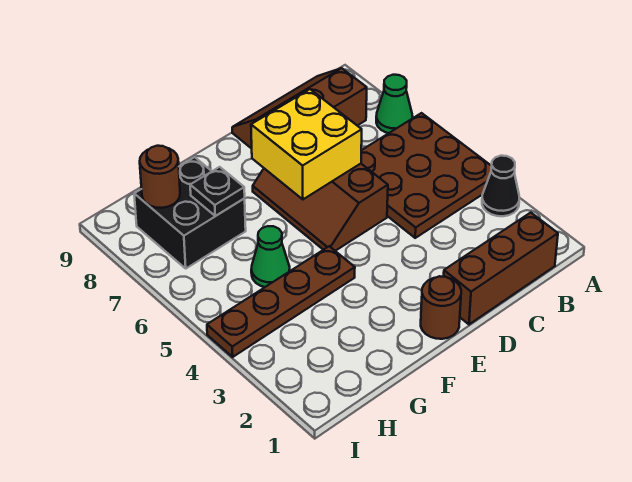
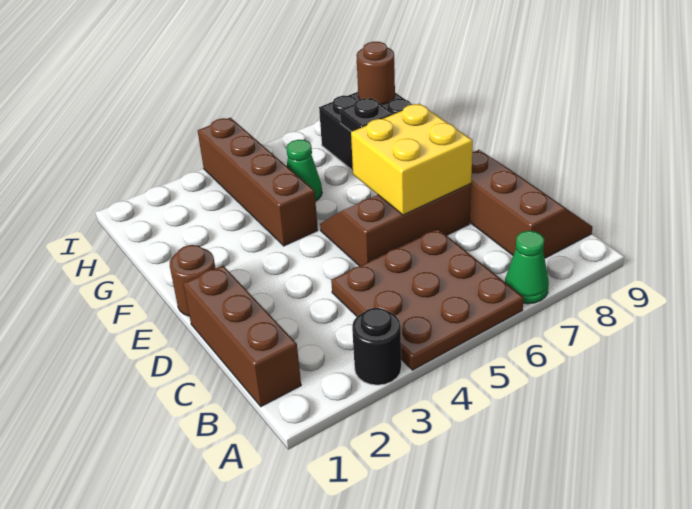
black 1x1 cone [482,156,519,216] -> black 1x1 round brick [352,308,401,385]
brown 1x4 plate [207,246,355,357] -> brown 1x4 brick [198,118,318,246]

